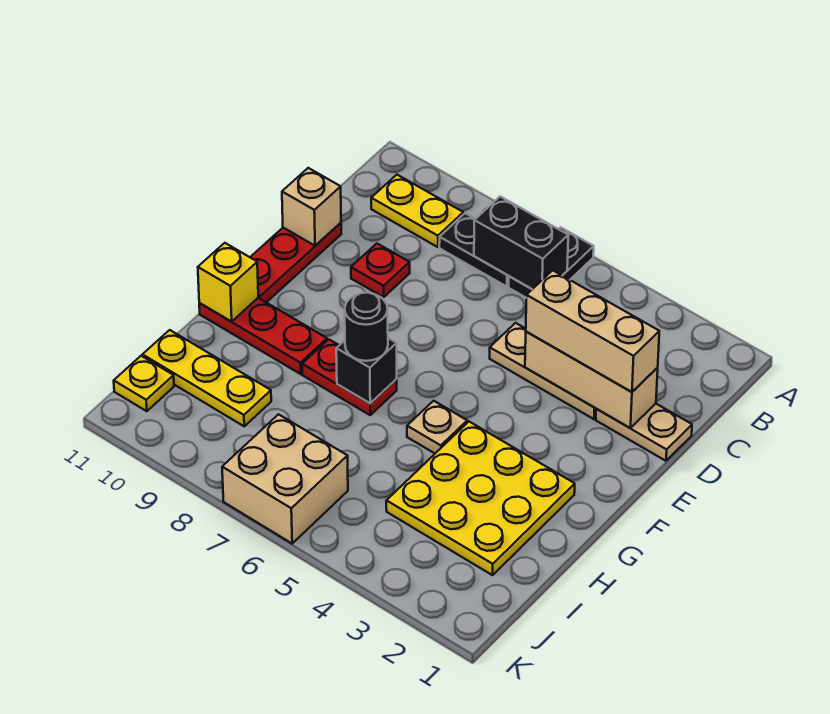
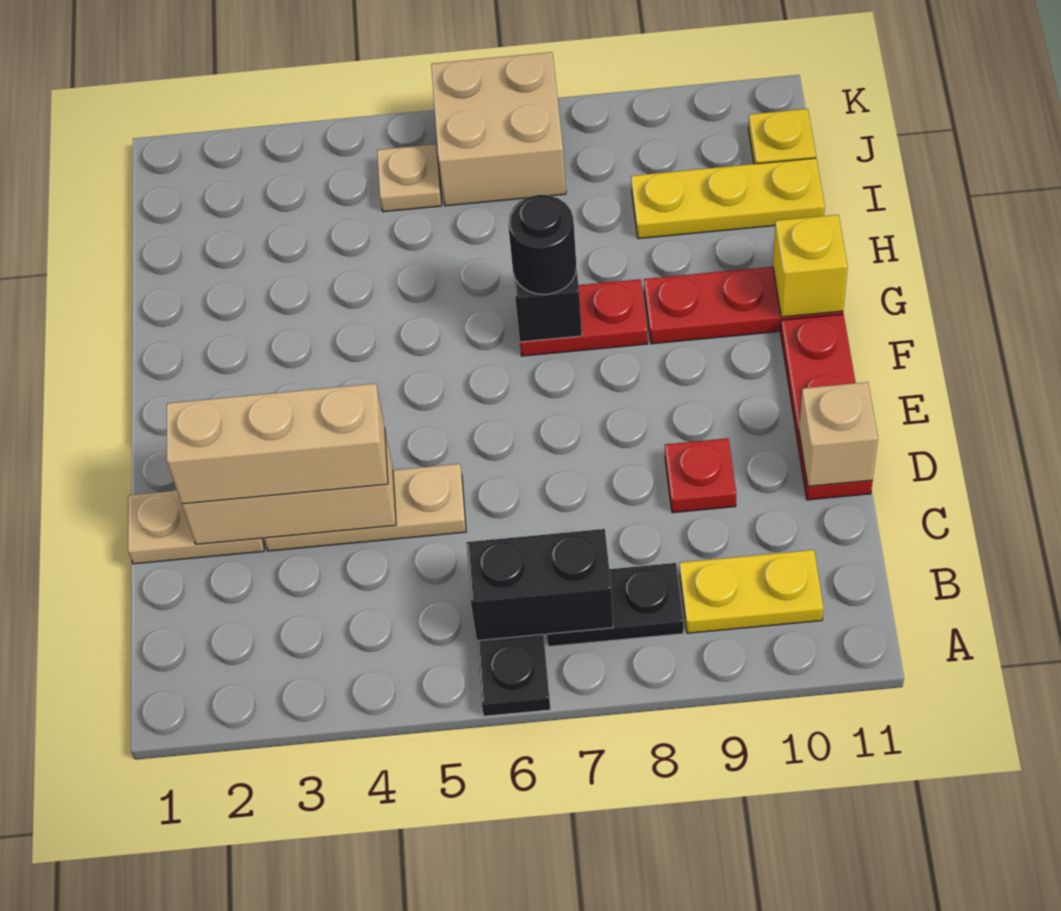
yellow 3x3 plate [386,422,575,575] -> none
tan 1x1 plate [407,401,467,453] -> tan 1x1 plate moved to [377,144,442,212]

